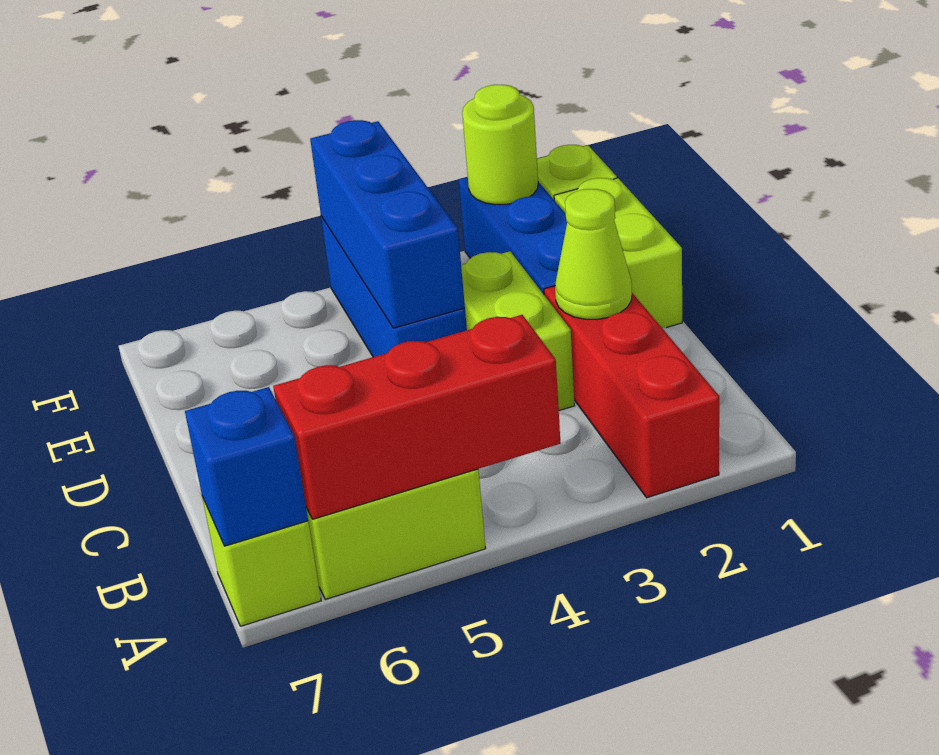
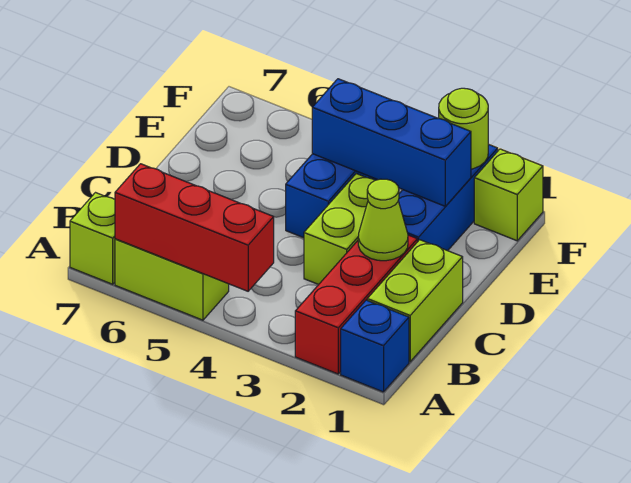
blue 1x1 brick [185,387,308,546] -> blue 1x1 brick moved to [341,300,409,392]
lime 1x2 brick [554,178,682,328] -> lime 1x2 brick moved to [367,240,463,362]
blue 1x3 brick [310,120,465,328] -> blue 1x3 brick turned to [312,79,471,206]

